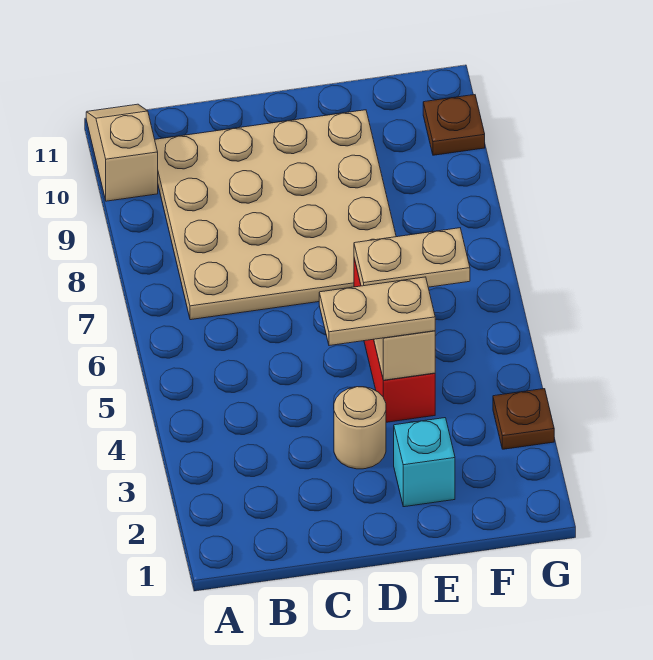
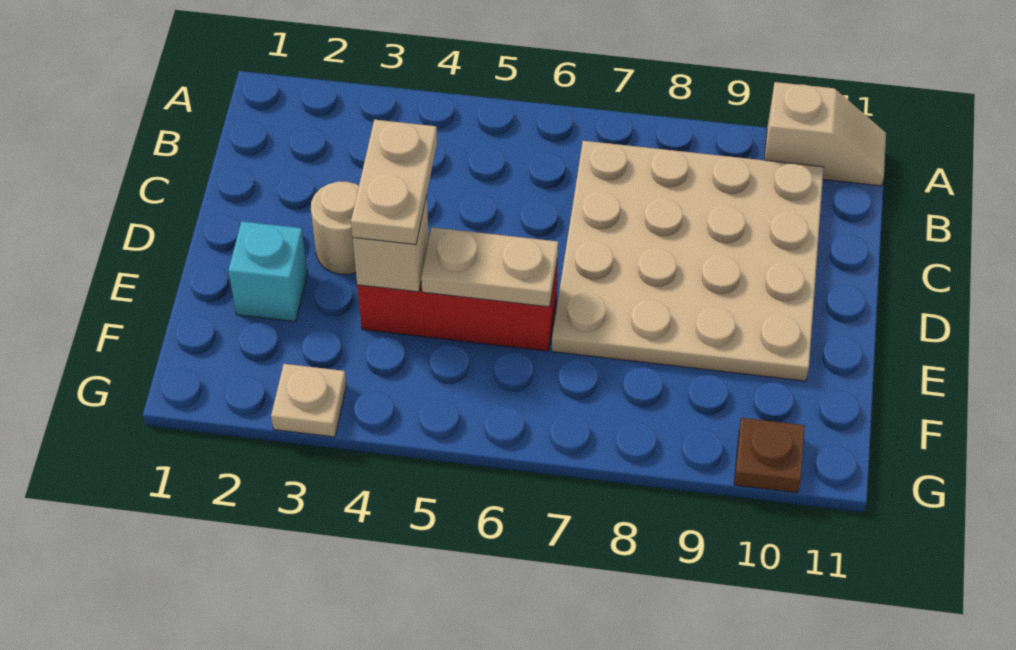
tan 1x2 plate [354,228,470,287] -> tan 1x2 plate turned to [421,227,558,307]
brown 1x1 plate [493,389,554,449] -> tan 1x1 plate [271,364,346,437]

